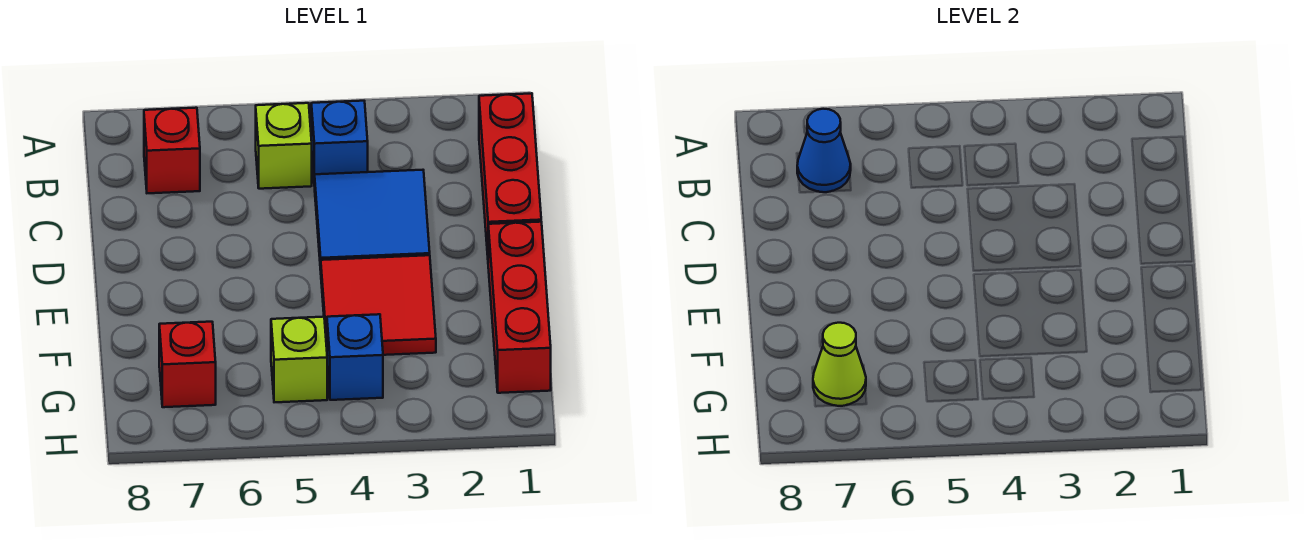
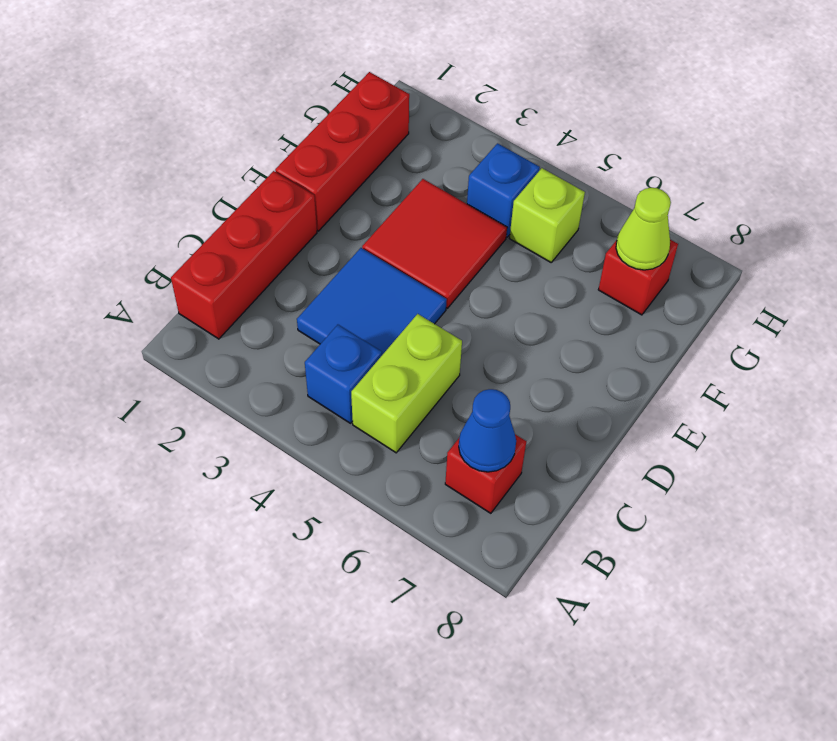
lime 1x1 brick [256,103,312,189] -> lime 1x2 brick [351,314,462,453]

